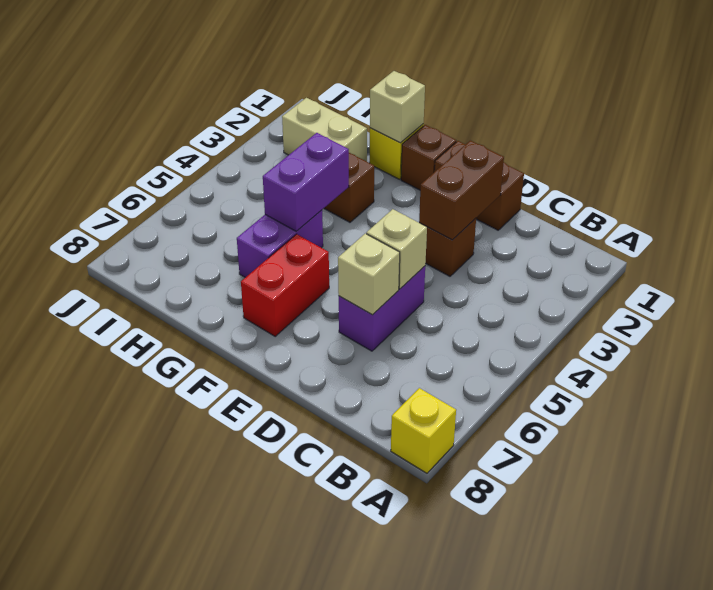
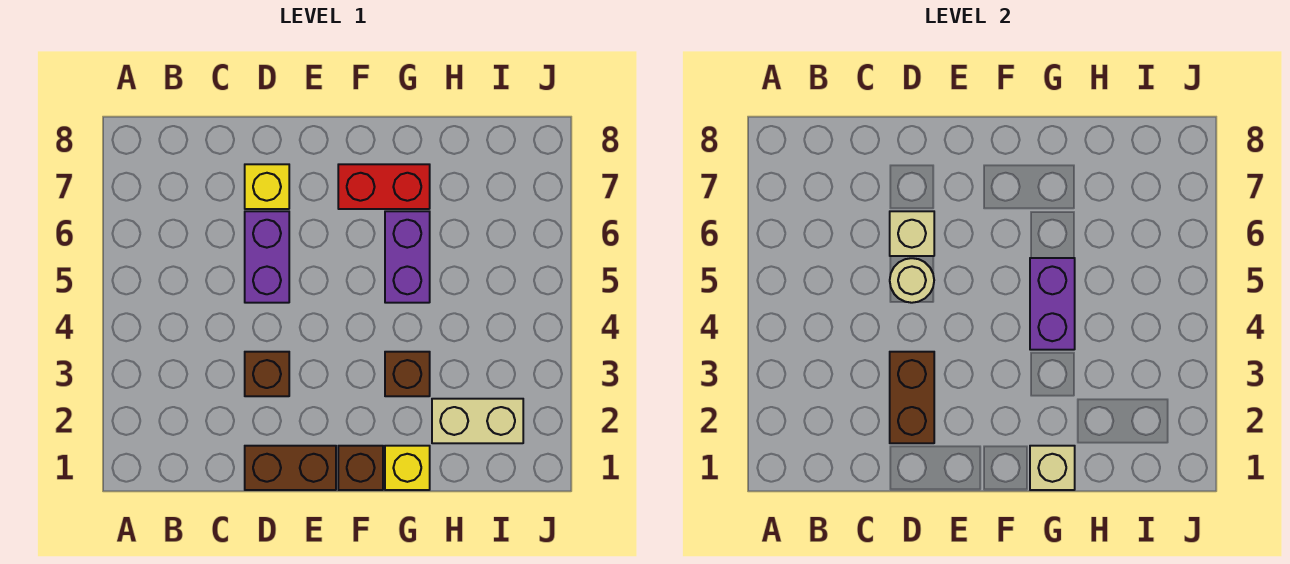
yellow 1x1 brick [391,388,456,473] -> yellow 1x1 brick moved to [245,164,289,209]
tan 1x1 brick [366,209,427,289] -> tan 1x1 round brick [890,258,934,303]
red 1x2 brick [241,234,329,336] -> red 1x2 brick turned to [338,164,430,209]

